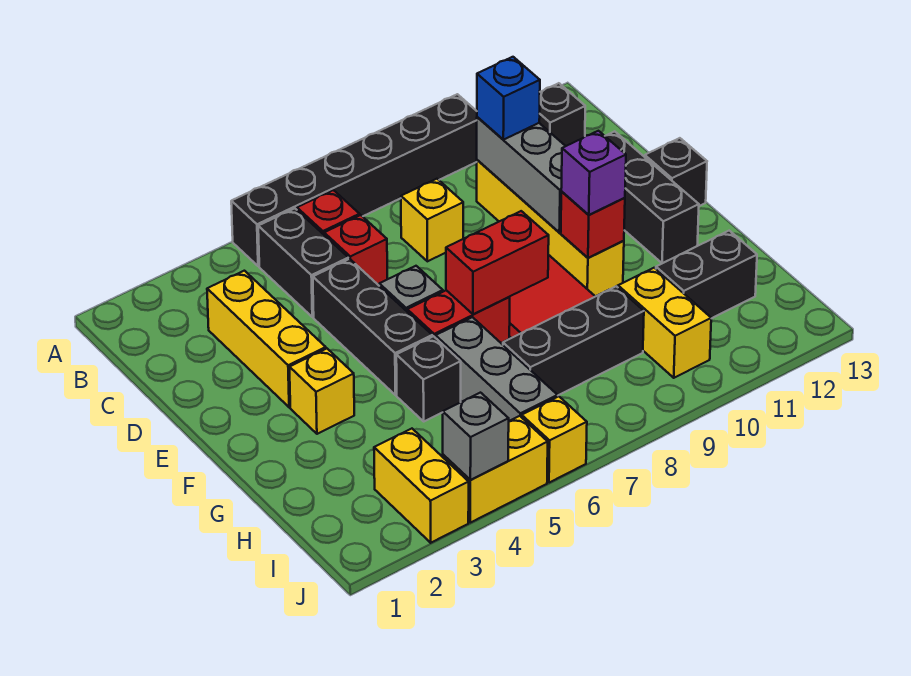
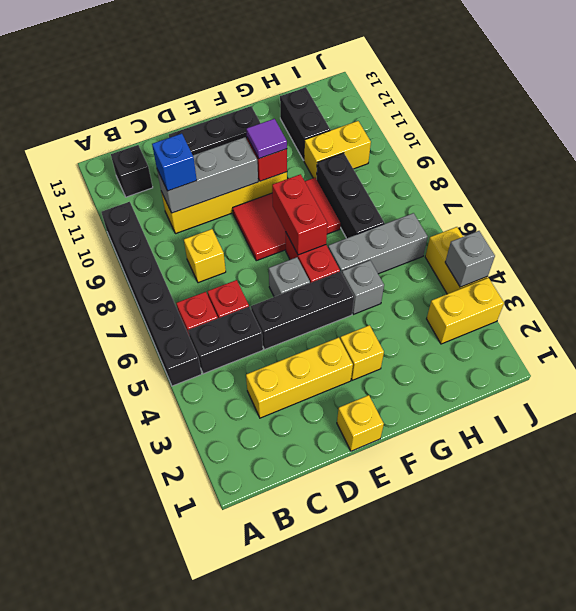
black 1x1 brick [645,138,707,206] -> none
purple 1x1 brick [561,131,626,215] -> purple 1x1 tile [246,119,287,159]
black 1x1 brick [396,336,461,421] -> grey 1x1 brick [342,260,384,314]
yellow 1x1 brick [522,396,587,483] -> yellow 1x1 brick moved to [337,395,384,451]

